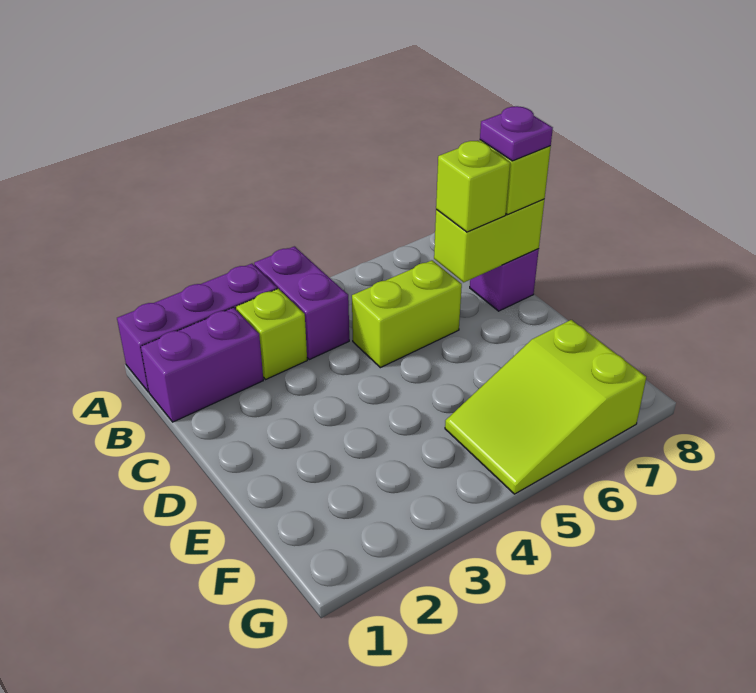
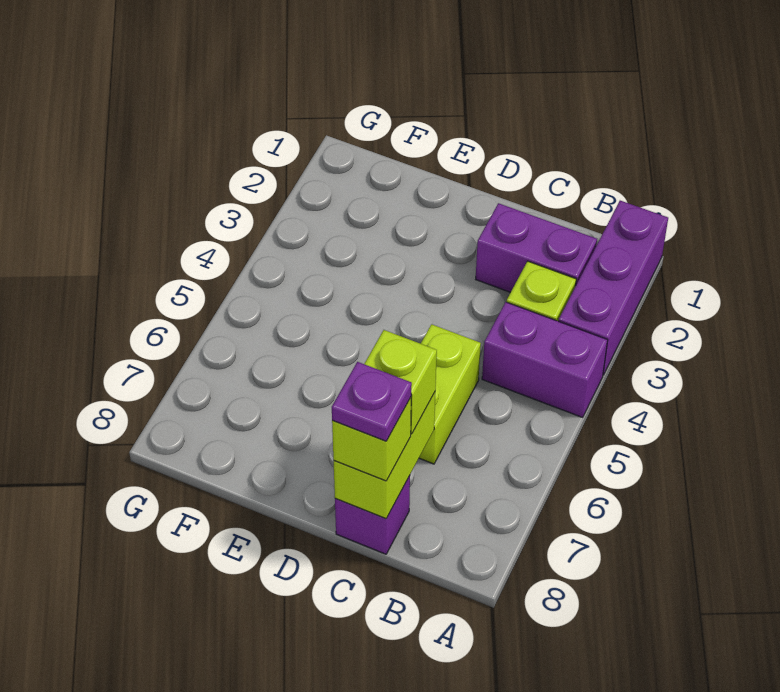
purple 1x2 brick [141,307,263,422] -> purple 1x2 brick turned to [476,203,597,292]
lime 2x3 slope [445,320,646,494] -> none

